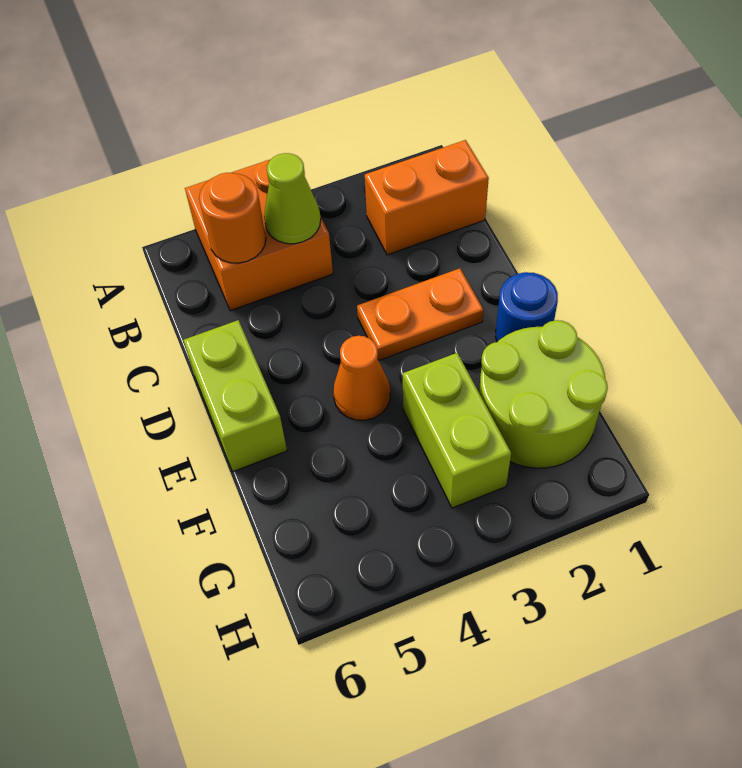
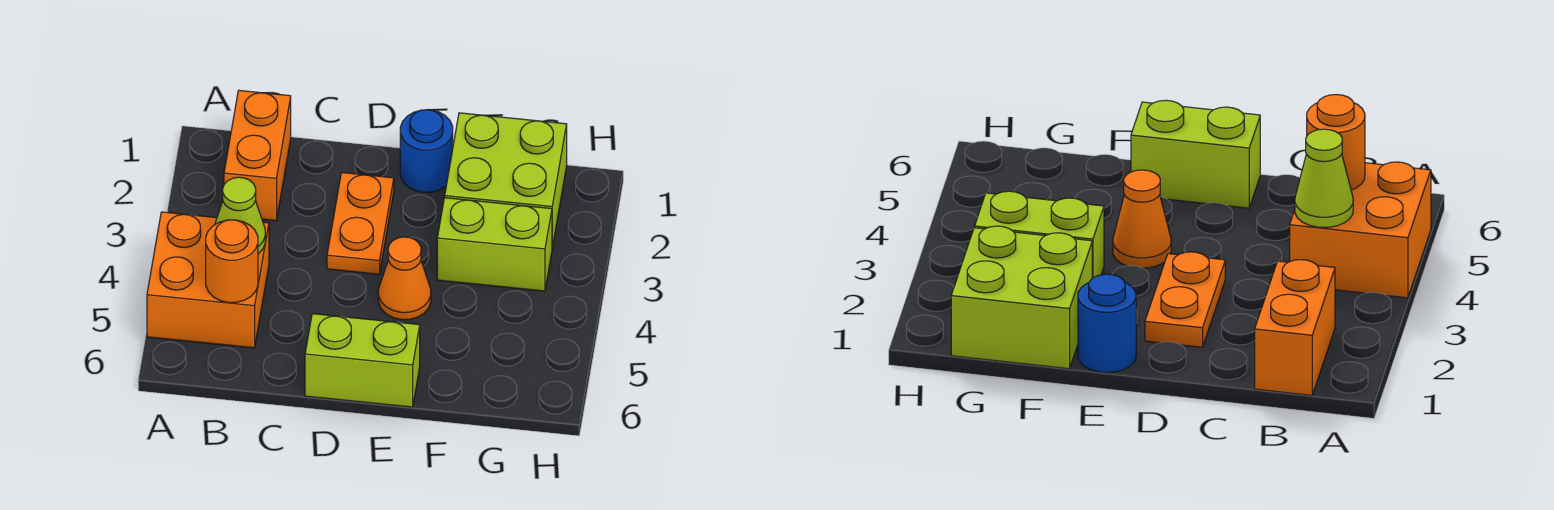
lime 2x2 round brick [479,320,608,468] -> lime 2x2 brick [445,113,567,248]

